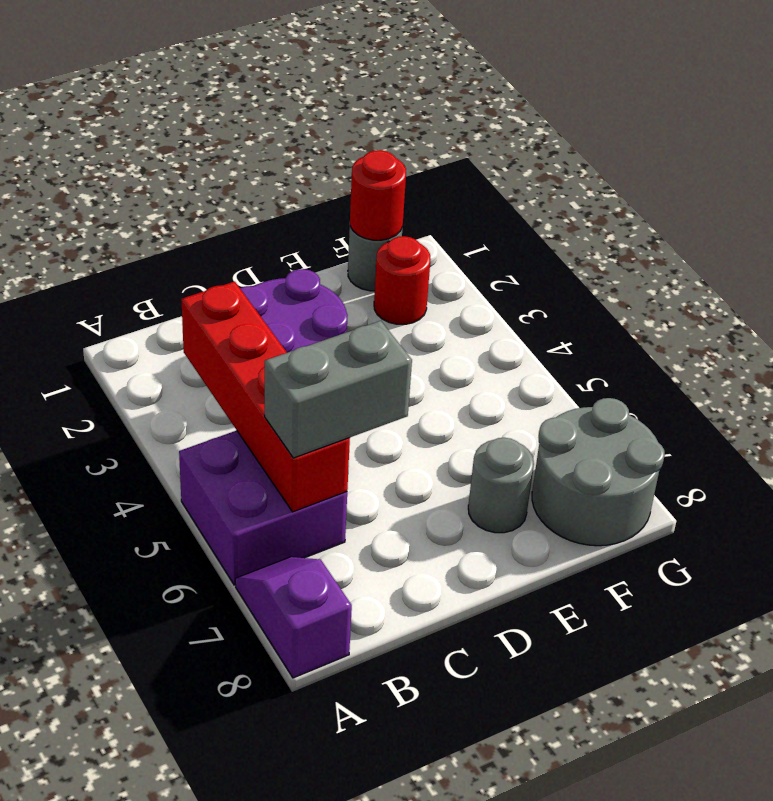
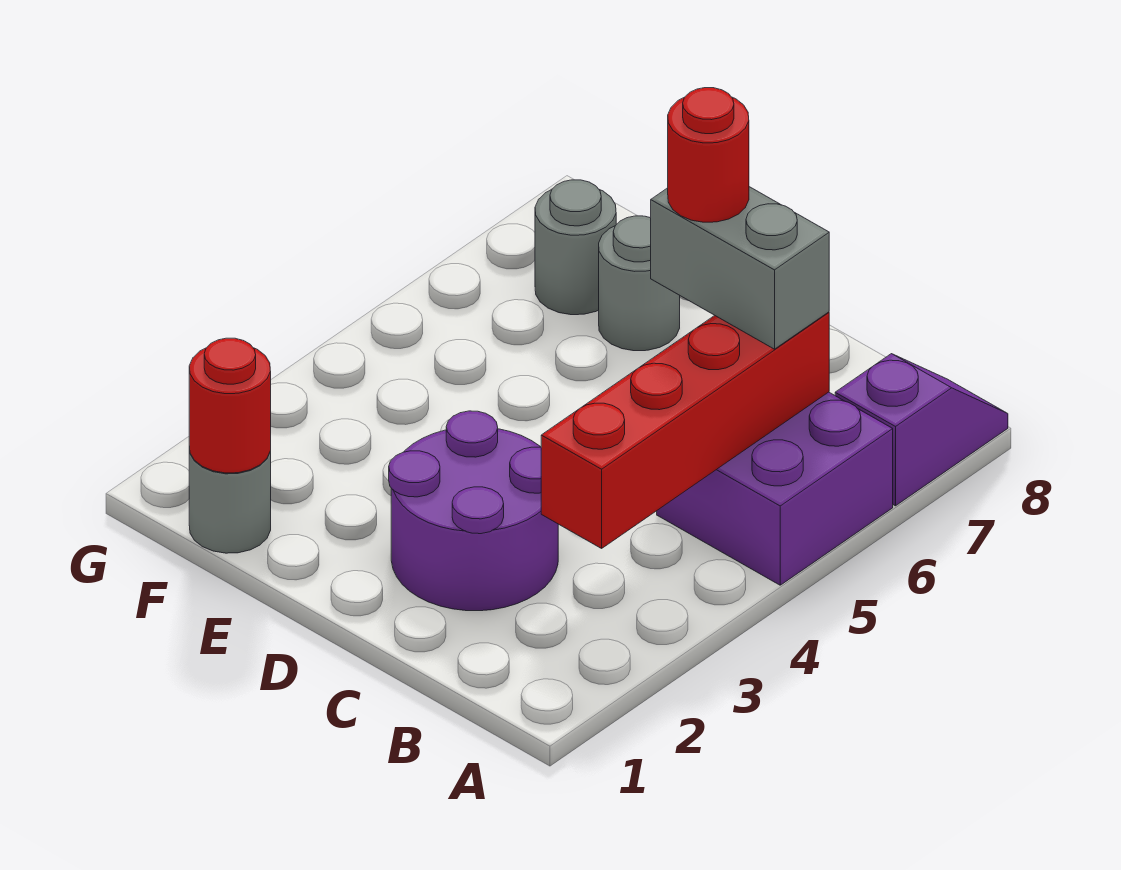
purple 1x2 slope [235,557,352,678] -> purple 1x2 slope turned to [835,354,1008,506]
red 1x1 round brick [374,236,431,324] -> red 1x1 round brick moved to [668,88,749,222]
grey 2x2 round brick [532,398,665,546] -> grey 1x1 round brick [535,180,616,315]

